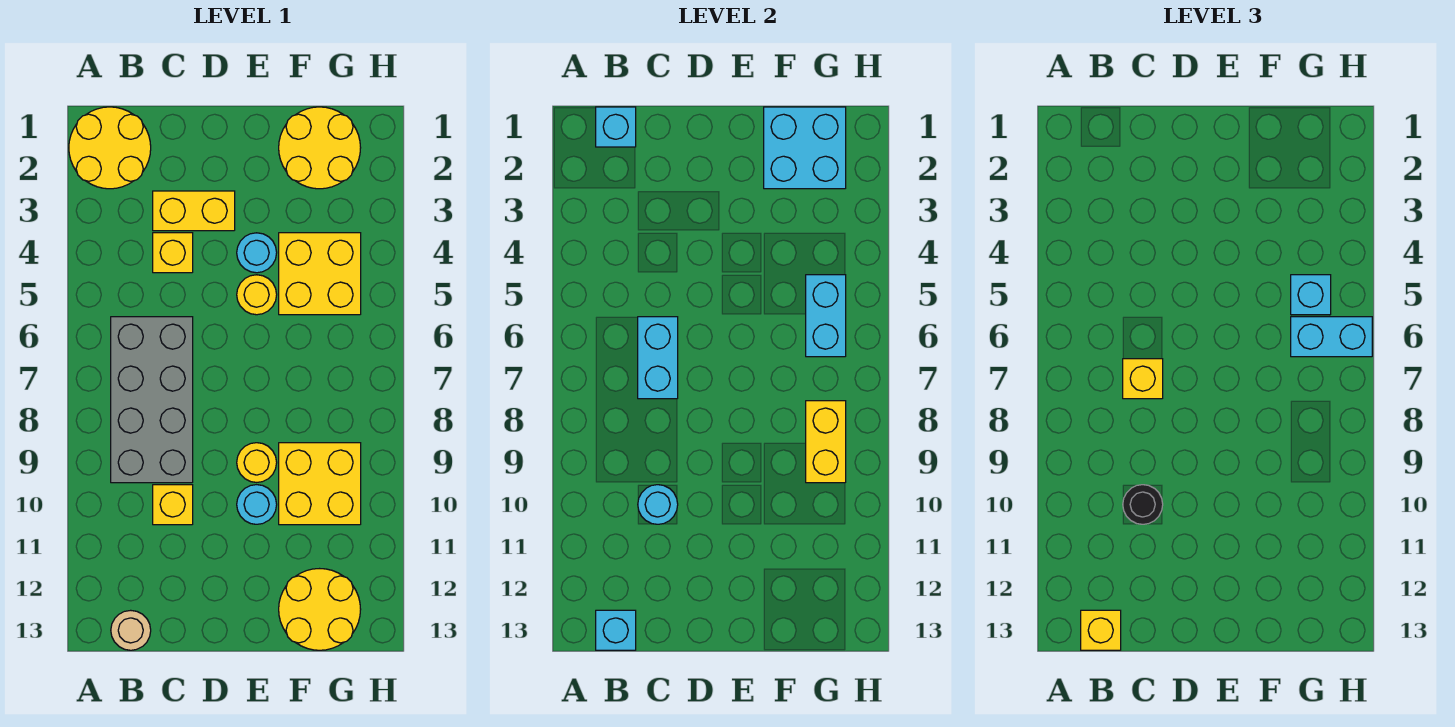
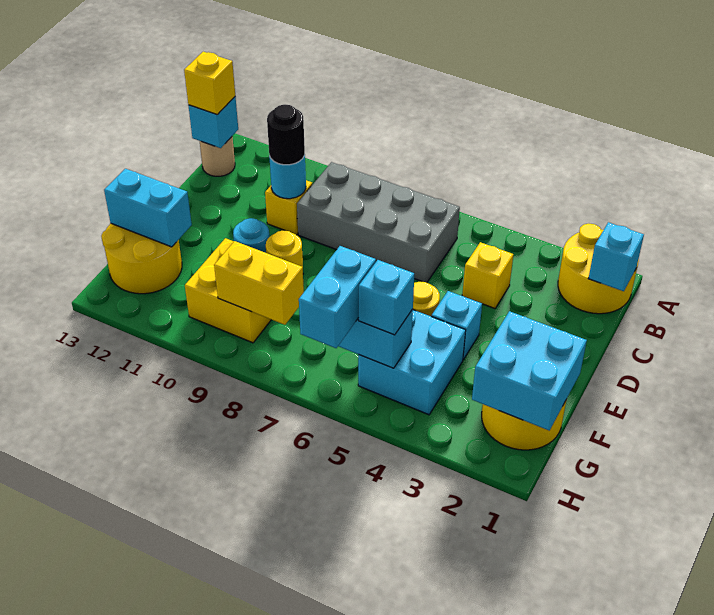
yellow 1x2 brick [153,191,235,231] -> none
cyan 1x2 brick [638,317,678,399] -> cyan 1x2 brick moved to [104,169,192,247]
yellow 1x1 brick [1123,359,1163,399] -> none
cyan 1x1 round brick [237,233,277,273] -> cyan 1x1 brick [431,291,482,360]
yellow 2x2 brick [279,233,361,315] -> cyan 2x2 brick [358,310,466,415]

